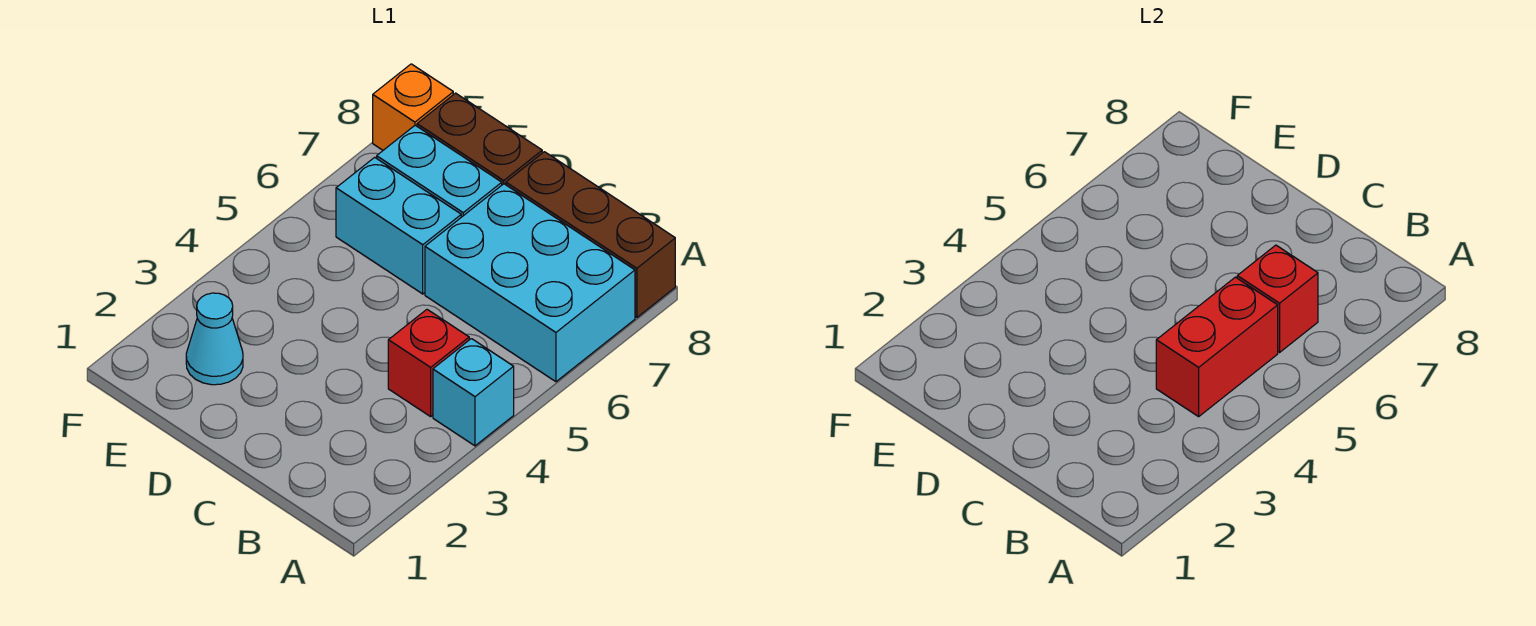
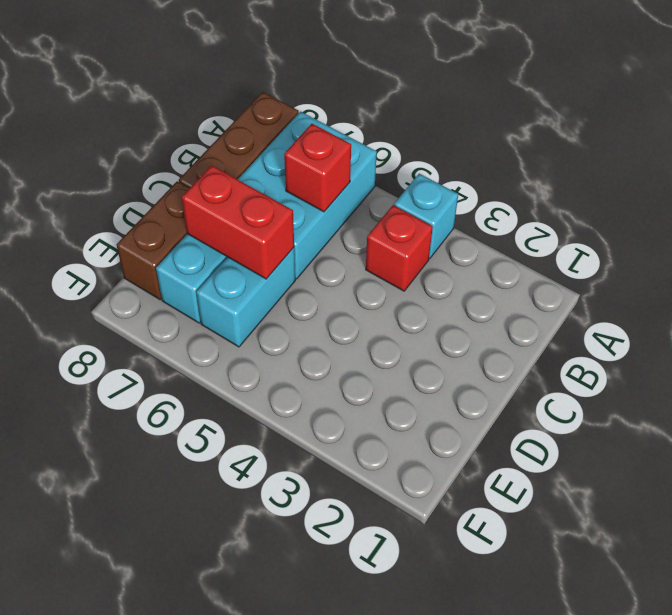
red 1x2 brick [1156,277,1278,417] -> red 1x2 brick moved to [182,165,294,279]
cyan 1x1 cone [186,293,243,385] -> none
orange 1x1 brick [373,64,453,150] -> none

